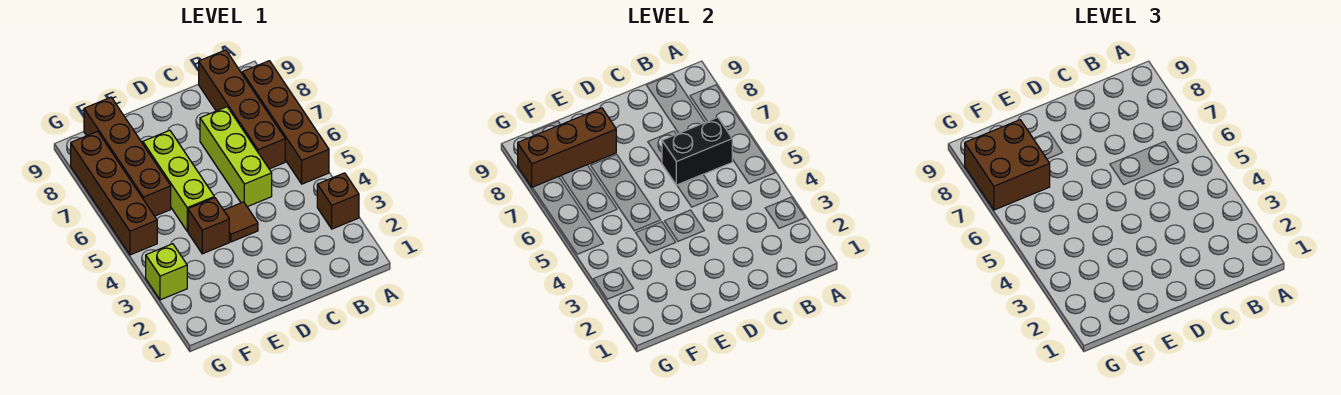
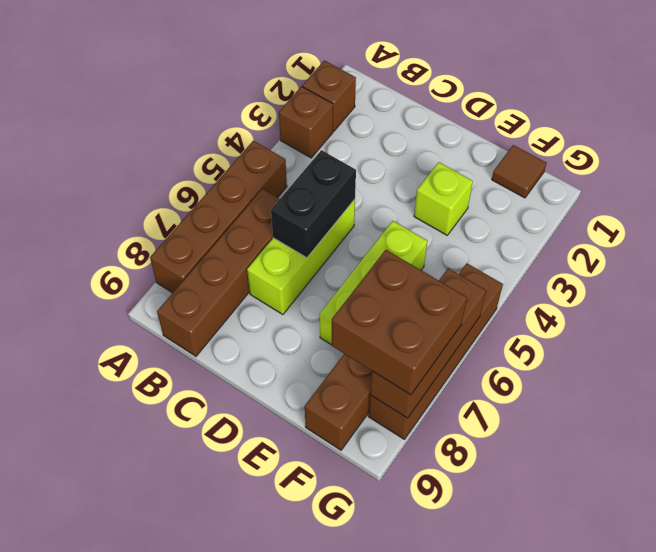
black 1x2 brick [662,117,732,185] -> black 1x2 brick turned to [271,150,356,258]
brown 1x1 tile [224,202,258,242] -> brown 1x1 tile moved to [492,145,546,198]
brown 1x1 brick [188,198,229,254] -> brown 1x1 brick moved to [302,60,356,131]
brown 1x3 brick [518,108,616,187] -> brown 1x3 brick turned to [370,268,486,418]
lime 1x1 brick [146,244,187,300] -> lime 1x1 brick moved to [414,162,473,235]

